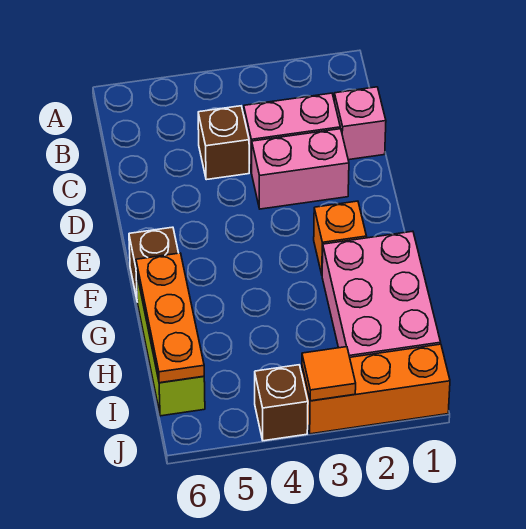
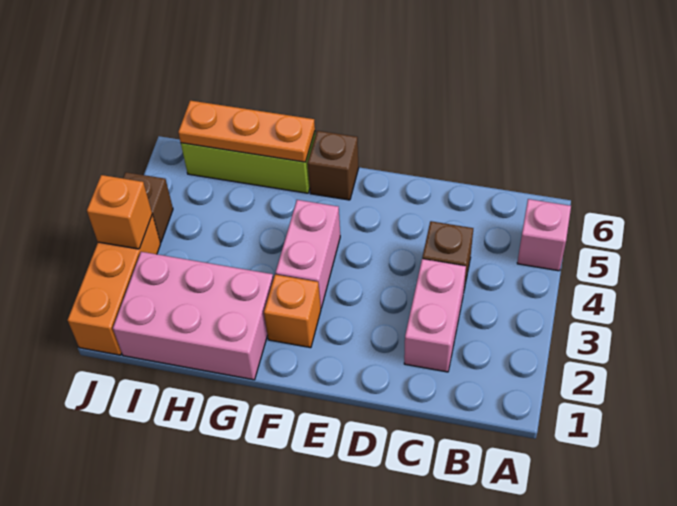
pink 1x1 brick [334,87,386,160] -> pink 1x1 brick moved to [517,199,571,271]
pink 1x2 brick [252,129,349,209] -> pink 1x2 brick moved to [276,200,340,308]
orange 1x1 tile [302,347,356,401] -> orange 1x1 brick [87,175,152,249]

